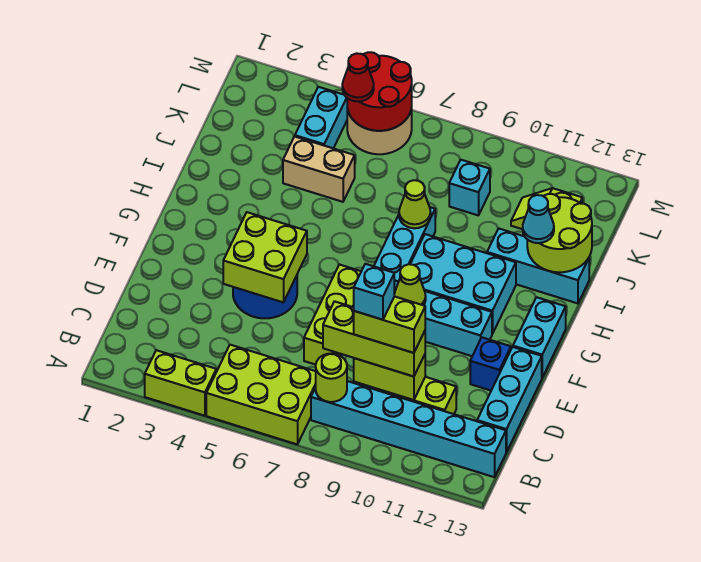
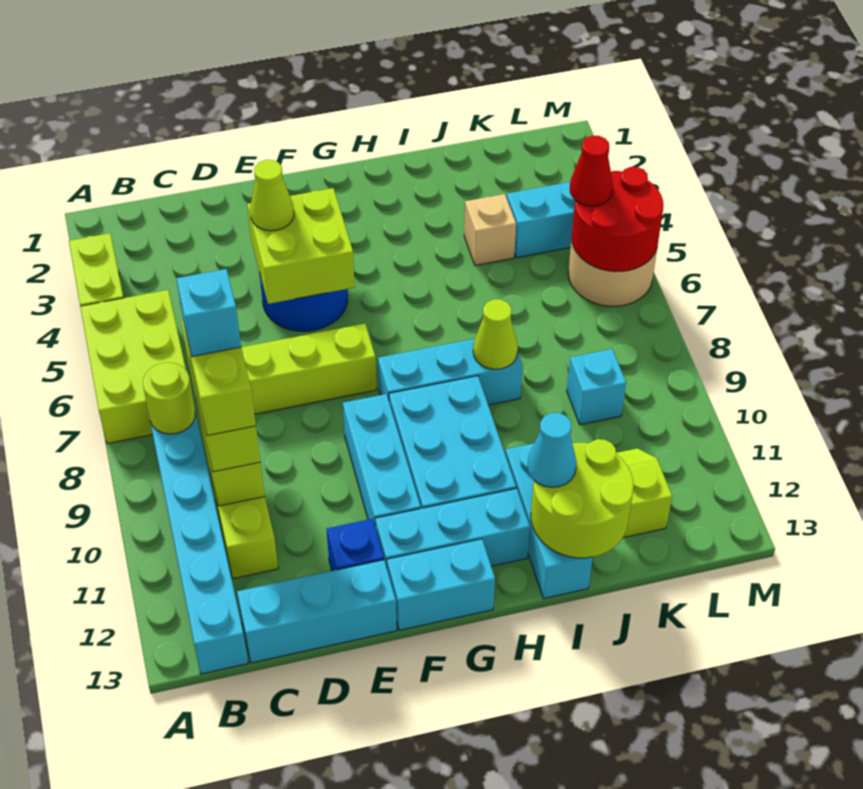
lime 1x1 cone [394,264,426,305] -> lime 1x1 cone moved to [250,160,294,231]
none -> cyan 1x3 brick [375,489,530,567]
tan 1x2 brick [283,136,355,202] -> tan 1x1 brick [464,194,516,266]

